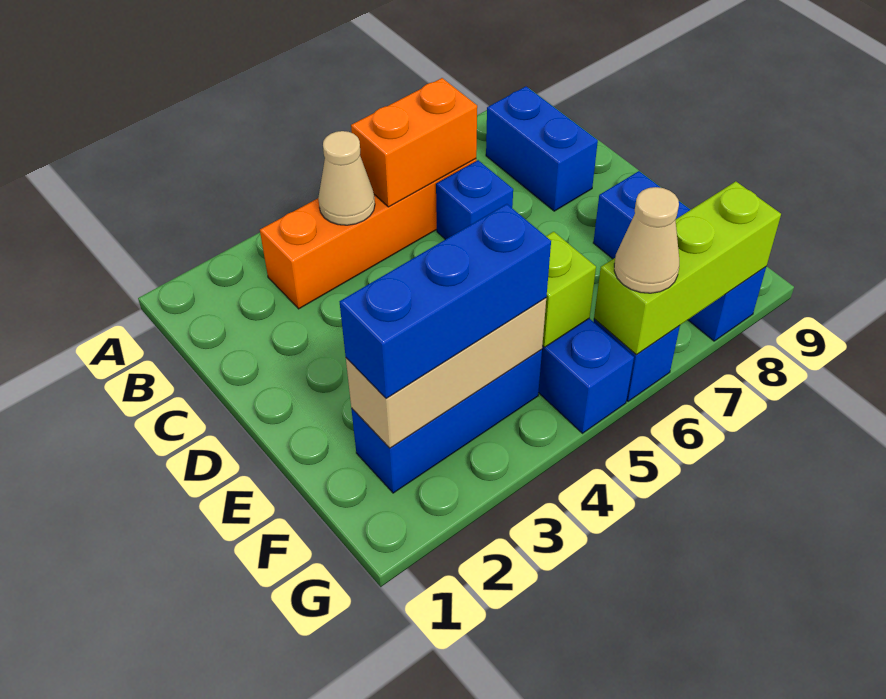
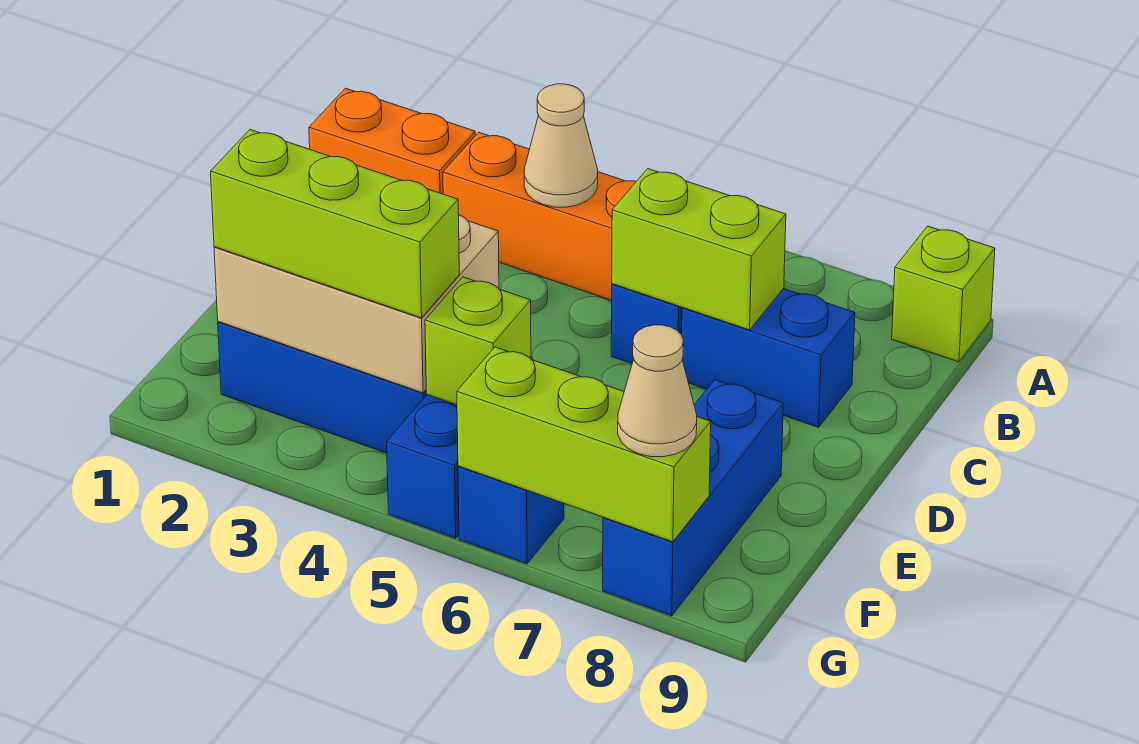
none -> lime 1x1 brick [892,226,995,362]
orange 1x2 brick [351,78,477,207] -> orange 1x2 brick moved to [309,88,475,194]
blue 1x2 brick [486,87,598,211] -> blue 1x2 brick turned to [682,288,855,427]
none -> lime 1x2 brick [612,169,786,330]
tan 1x3 brick [346,298,546,448] -> tan 2x3 brick [214,215,499,393]
blue 1x3 brick [340,204,551,398] -> lime 1x3 brick [211,130,459,318]
tan 1x1 cone [614,187,679,293] -> tan 1x1 cone moved to [618,325,697,457]

